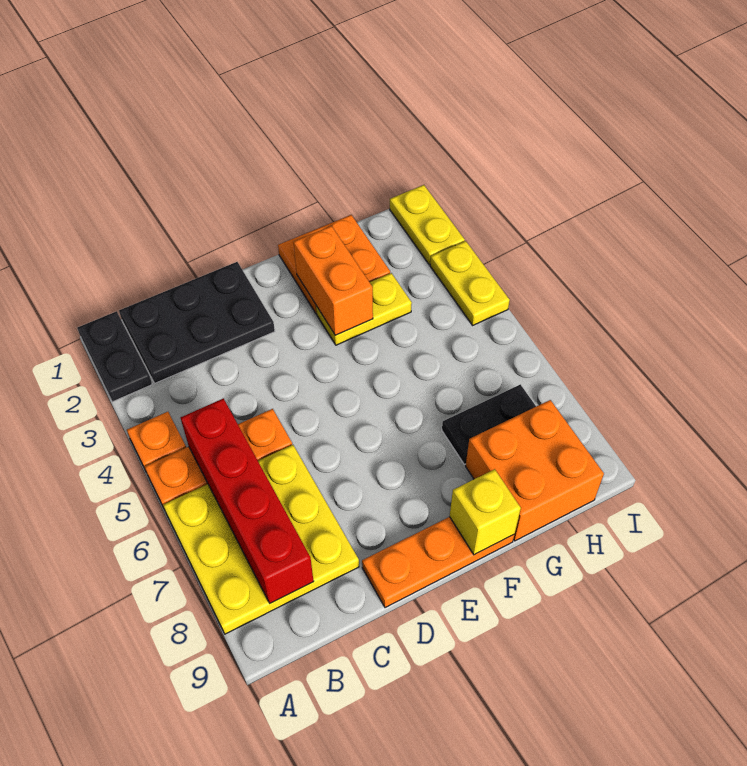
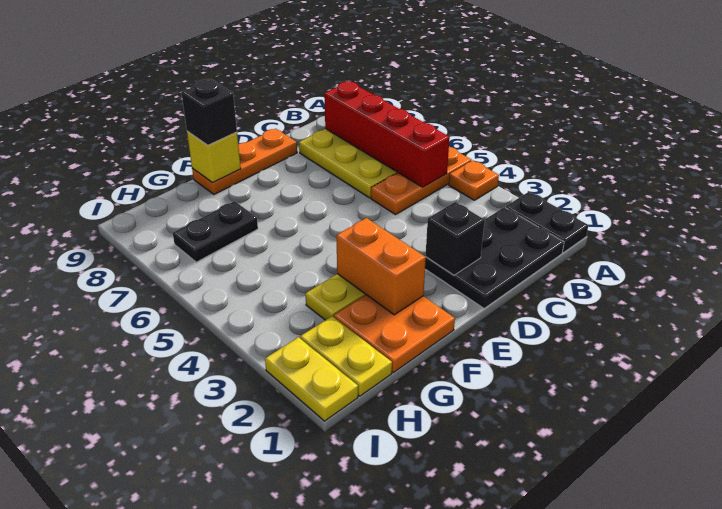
none -> black 1x1 brick [425,202,485,275]
none -> black 1x1 brick [181,79,237,145]
orange 2x2 brick [466,400,604,541] -> none
yellow 1x2 plate [430,241,510,325] -> yellow 1x2 plate moved to [300,316,392,396]

